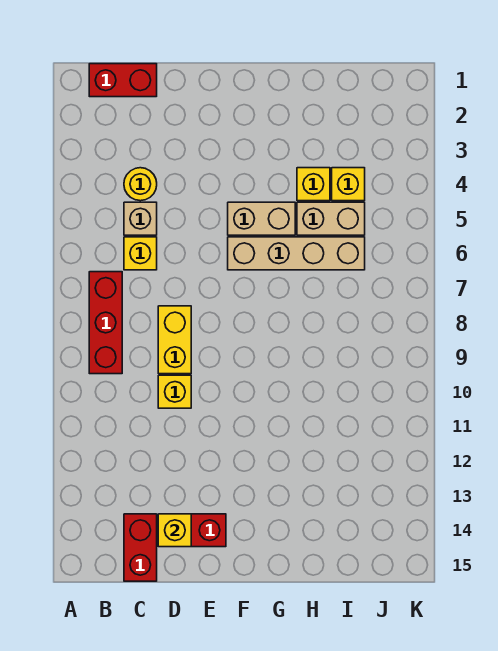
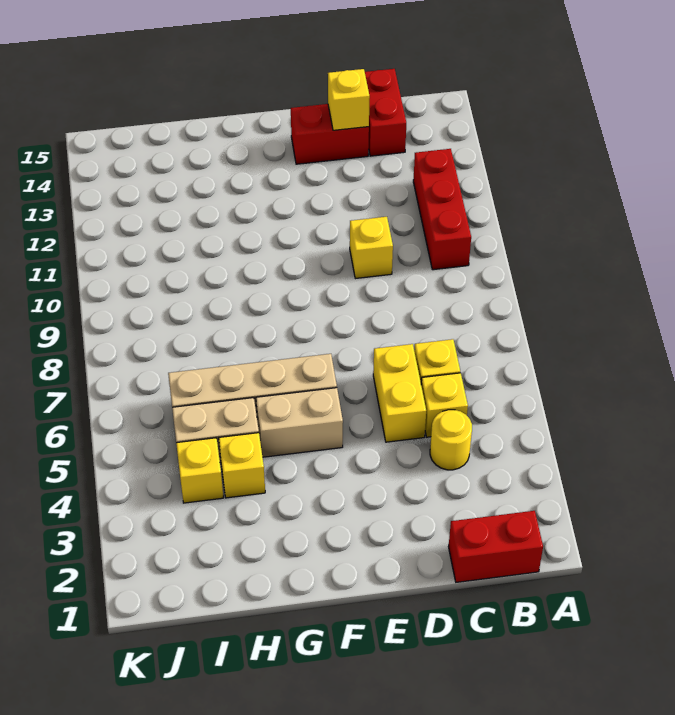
red 1x3 brick [89,272,122,374] -> red 1x3 brick moved to [413,149,471,270]
tan 1x1 brick [124,202,157,235] -> yellow 1x1 brick [421,373,468,437]
yellow 1x2 brick [158,306,191,374] -> yellow 1x2 brick moved to [373,344,426,442]

